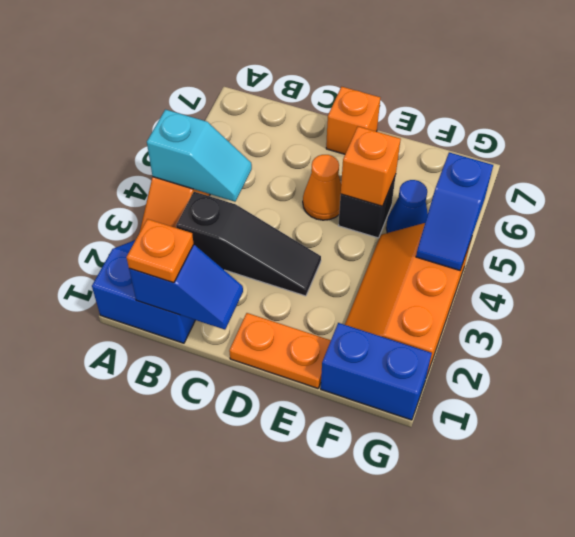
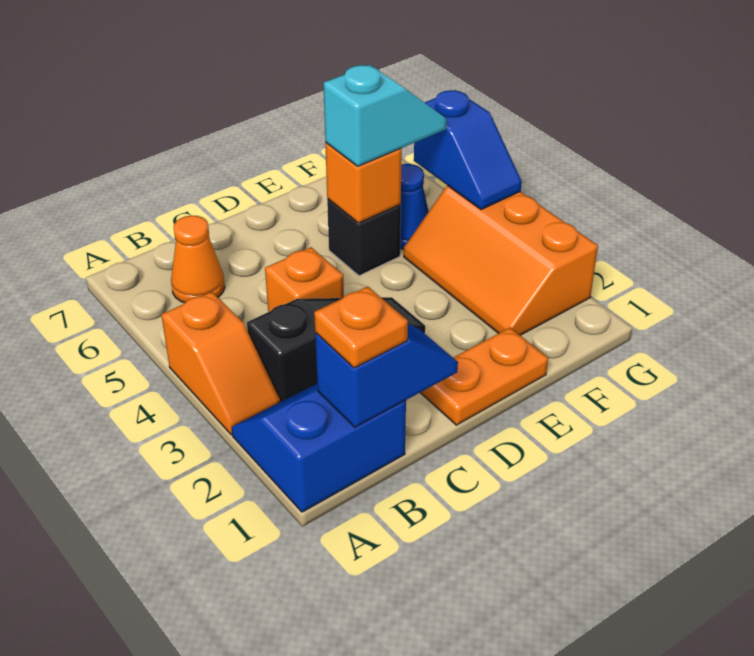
cyan 1x2 slope [147,110,252,202] -> cyan 1x2 slope moved to [324,65,447,166]
orange 1x1 cone [303,155,341,220] -> orange 1x1 cone moved to [171,215,225,303]
orange 1x1 brick [326,87,380,154] -> orange 1x1 brick moved to [265,247,344,312]
blue 1x2 brick [321,323,432,420] -> none

